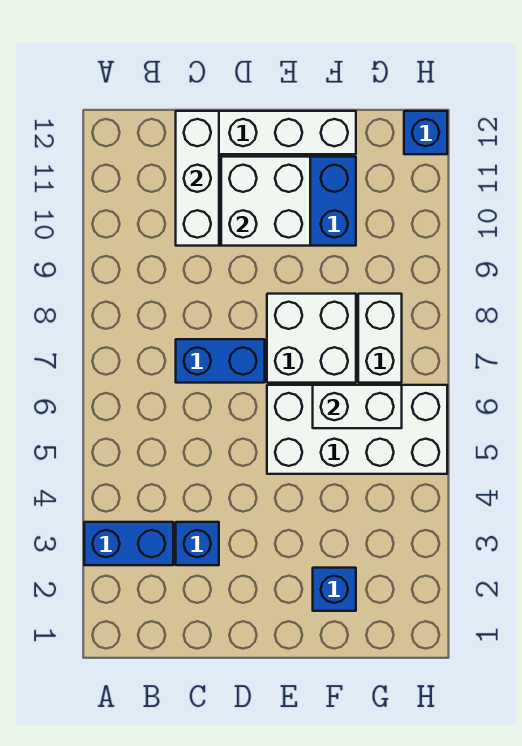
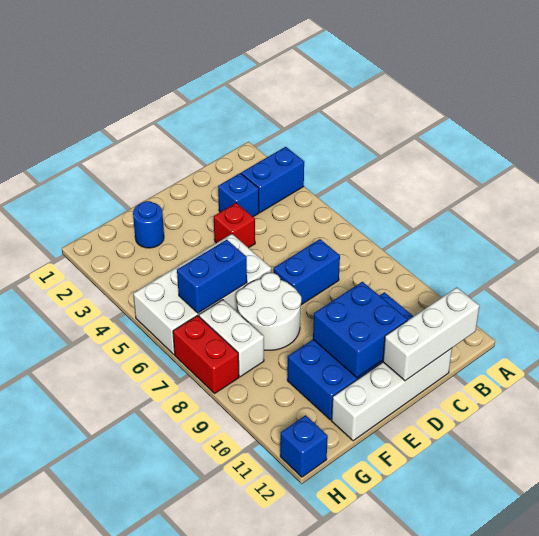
white 1x3 brick [176,111,219,246] -> white 1x3 brick turned to [383,287,479,381]
none -> red 1x1 brick [214,203,255,248]
white 2x2 brick [221,157,310,246] -> blue 2x2 brick [313,282,407,378]
white 2x2 brick [267,294,356,383] -> white 2x2 round brick [236,273,301,350]
blue 1x1 brick [313,568,356,611] -> blue 1x1 round brick [133,201,164,248]
white 1x2 brick [313,385,402,428] -> blue 1x2 brick [177,240,247,313]
none -> red 1x2 brick [173,316,239,393]

